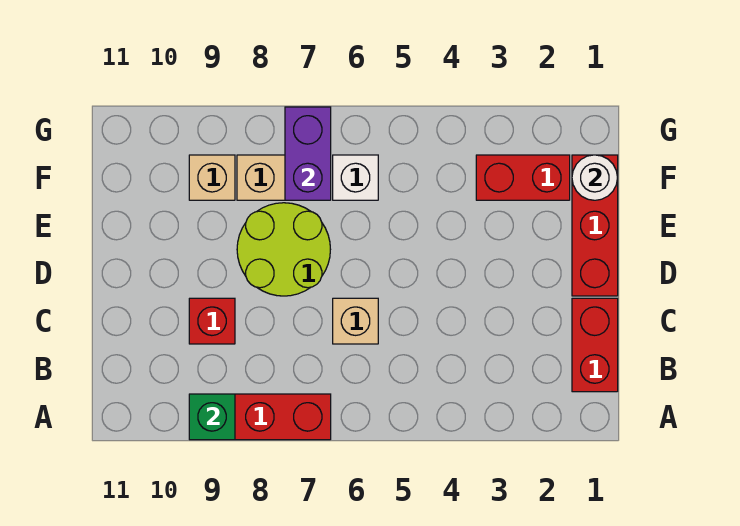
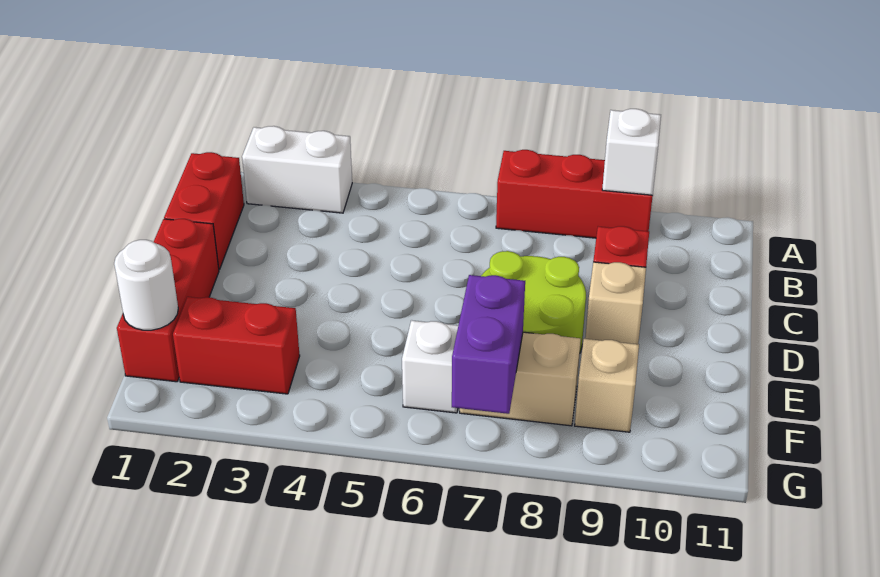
none -> white 1x2 brick [242,126,352,213]
green 1x1 brick [189,394,235,440] -> white 1x1 brick [602,109,661,195]
tan 1x1 brick [333,298,378,344] -> tan 1x1 brick moved to [585,262,646,344]

